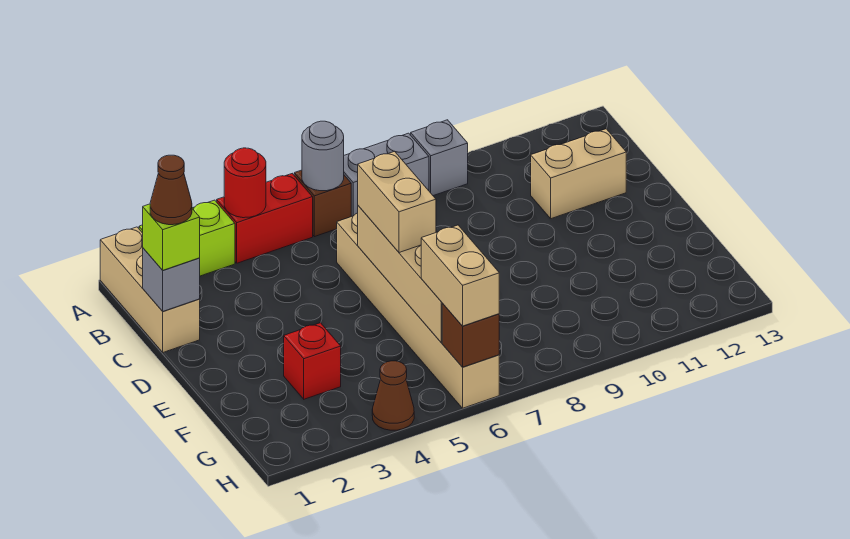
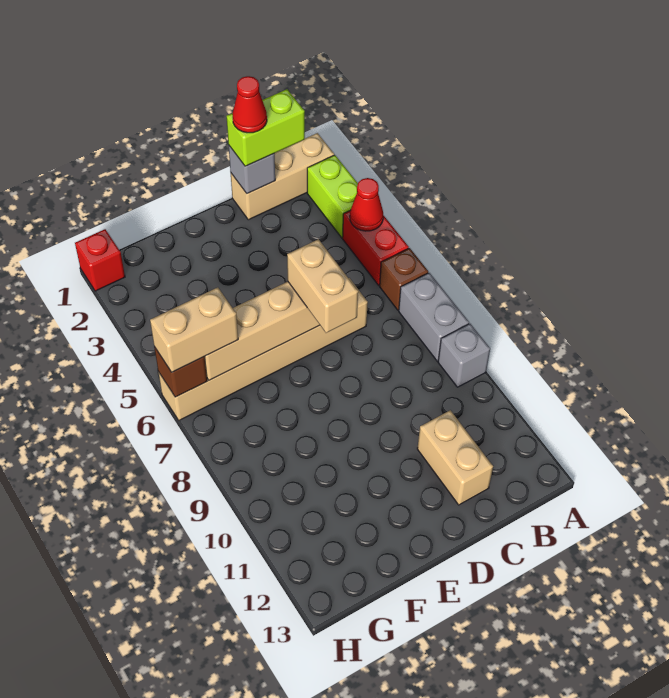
red 1x1 round brick [224,148,266,218] -> red 1x1 cone [350,178,383,231]
grey 1x1 round brick [302,121,344,191] -> none
lime 1x1 brick [143,204,200,270] -> lime 1x2 brick [226,89,305,166]
brown 1x1 cone [150,155,192,225] -> red 1x1 cone [232,76,267,133]
tan 1x2 brick [358,151,436,253] -> tan 1x2 brick turned to [287,239,358,333]
red 1x1 brick [284,323,341,399] -> red 1x1 brick moved to [75,229,125,291]
brown 1x1 cone [372,361,414,430] -> none

